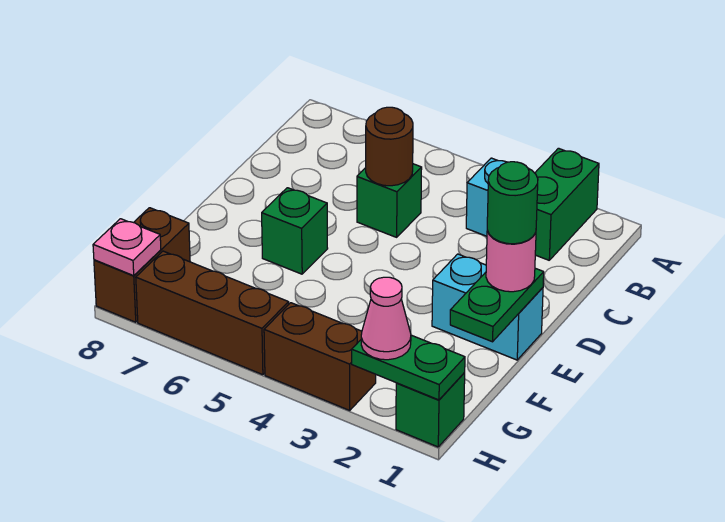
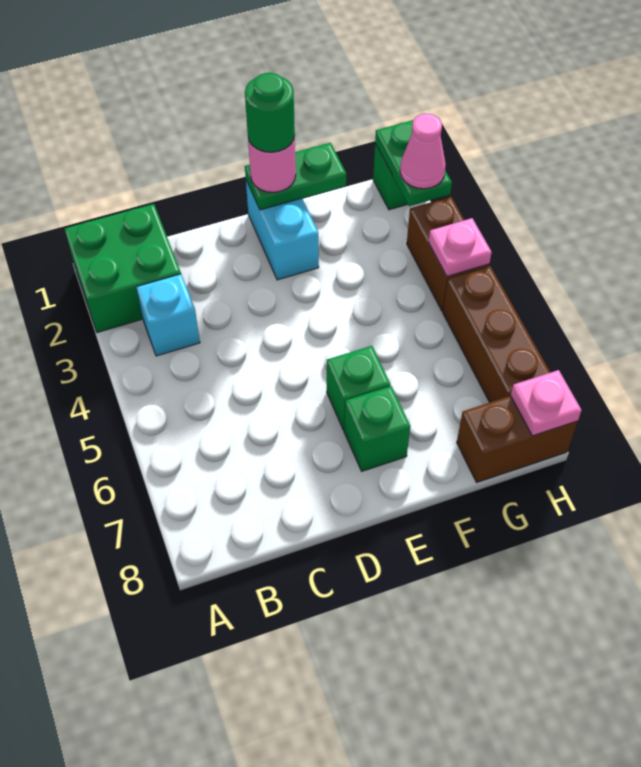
green 1x2 brick [535,148,599,260] -> green 2x2 brick [65,204,181,333]
green 1x1 brick [357,164,422,237] -> green 1x1 brick moved to [344,386,410,471]
brown 1x1 round brick [366,107,413,186] -> none
none -> pink 1x1 plate [429,218,492,277]

